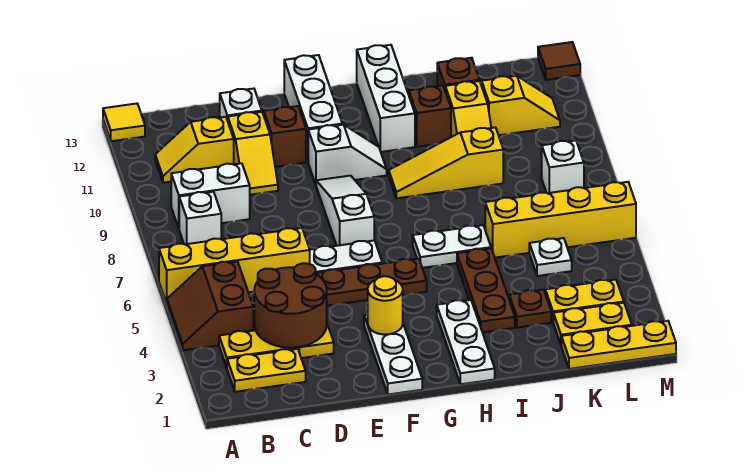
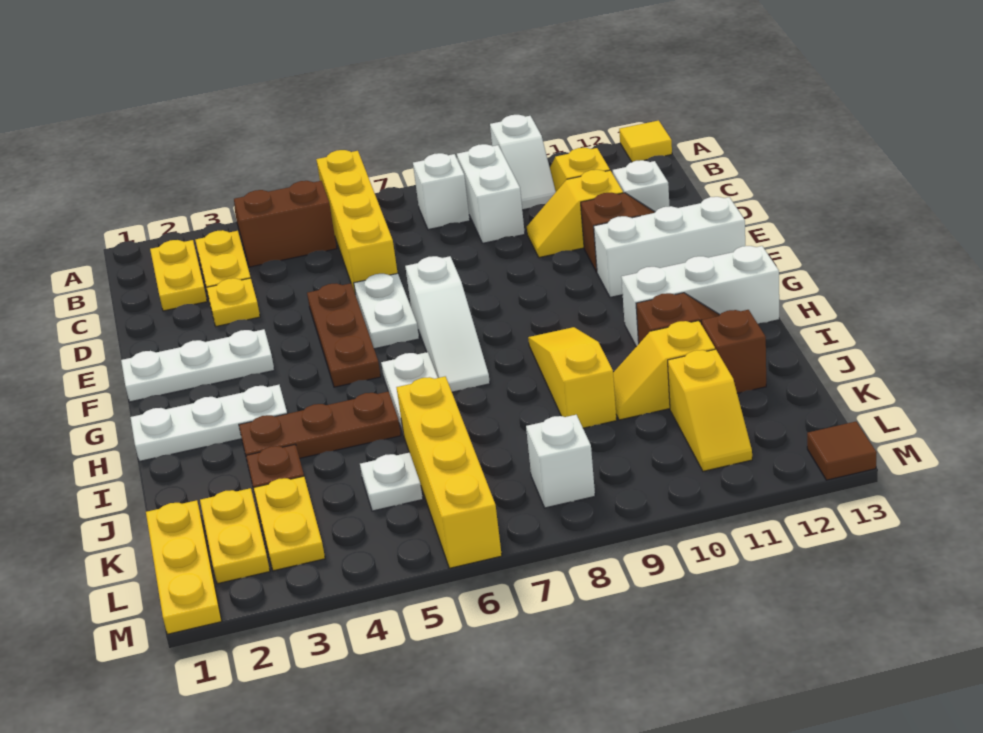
brown 2x2 round brick [254,263,327,348] -> none
yellow 1x1 round brick [368,276,403,335] -> none
white 1x3 slope [316,176,374,246] -> white 1x3 slope turned to [405,256,490,392]
white 1x2 slope [308,125,387,184] -> white 1x2 slope moved to [490,115,556,210]

